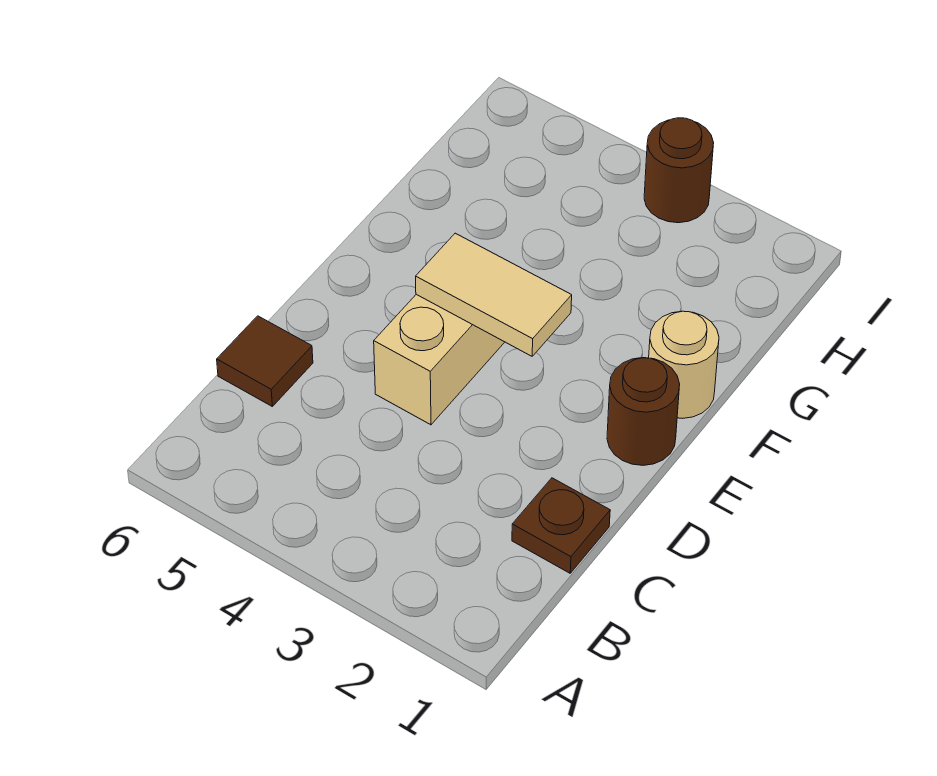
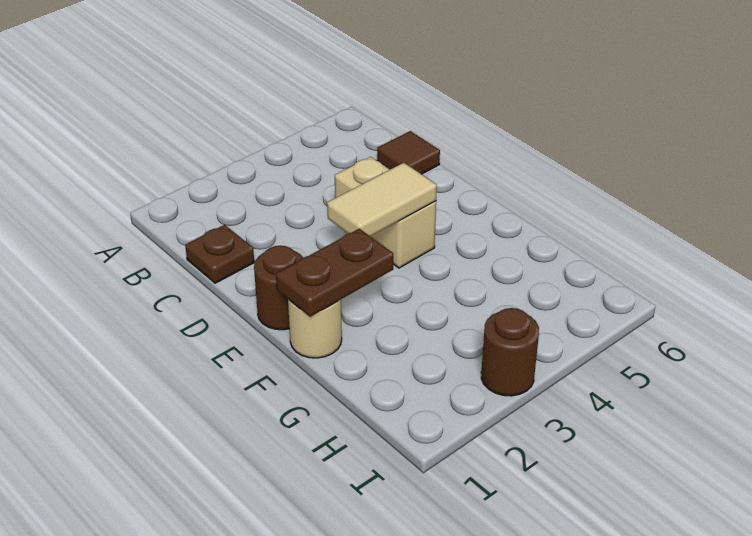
none -> brown 1x2 plate [276,229,393,317]

